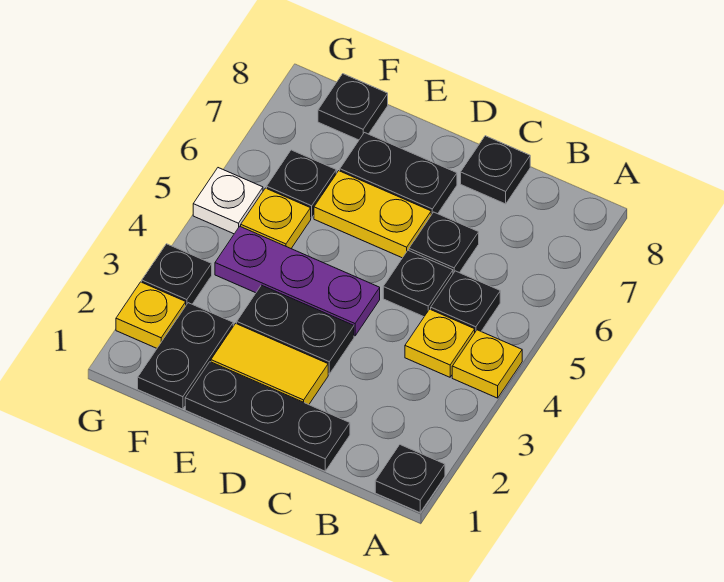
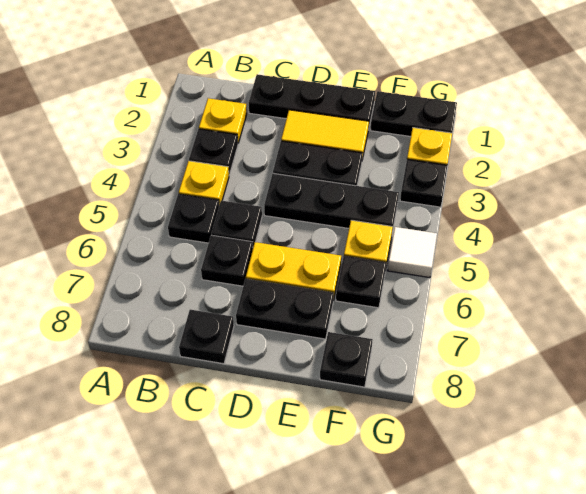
black 1x1 plate [375,445,445,512] -> black 1x1 plate moved to [189,129,238,175]
yellow 1x1 plate [452,330,522,398] -> yellow 1x1 plate moved to [199,98,247,143]
purple 1x3 plate [215,226,380,336] -> black 1x3 plate [264,173,399,232]
black 1x2 plate [138,303,233,409] -> black 1x2 plate turned to [371,91,457,137]
white 1x1 plate [193,168,263,234] -> white 1x1 tile [388,227,437,278]

